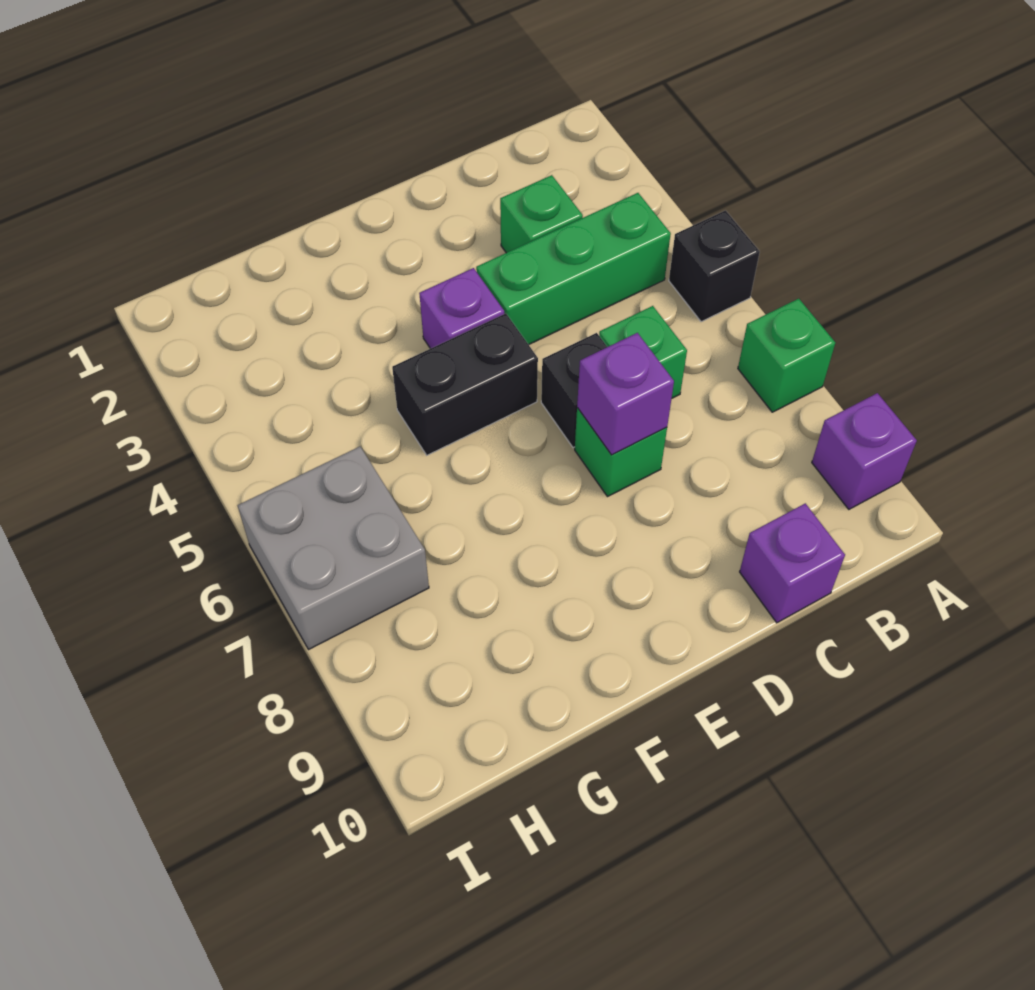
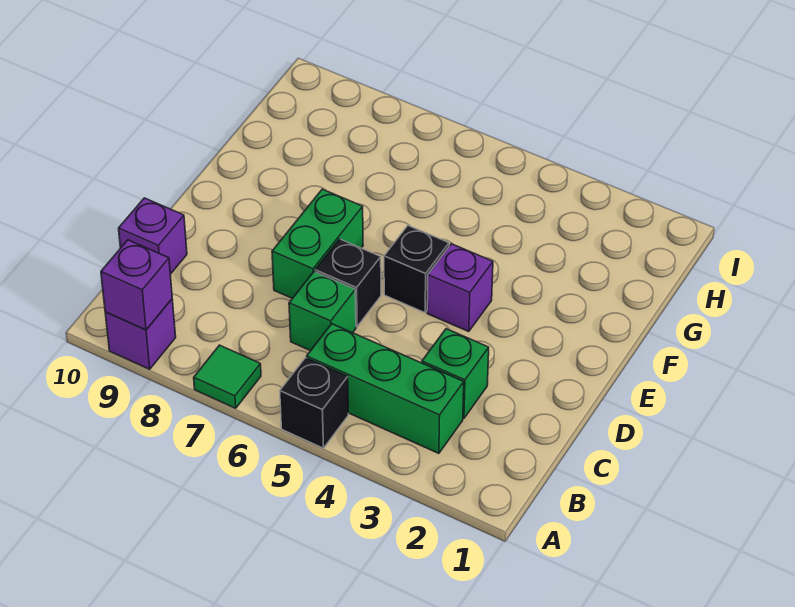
green 1x1 brick [738,299,835,412] -> green 1x1 tile [194,345,261,408]
green 1x3 brick [476,193,671,345] -> green 1x3 brick turned to [307,324,464,453]
green 1x1 brick [575,408,667,496] -> green 1x2 brick [272,189,363,298]
purple 1x1 brick [577,333,674,455] -> purple 1x1 brick moved to [101,240,172,330]
black 1x2 brick [392,313,538,455] -> black 1x1 brick [384,226,449,313]
grey 2x2 brick [238,447,429,649] -> none

